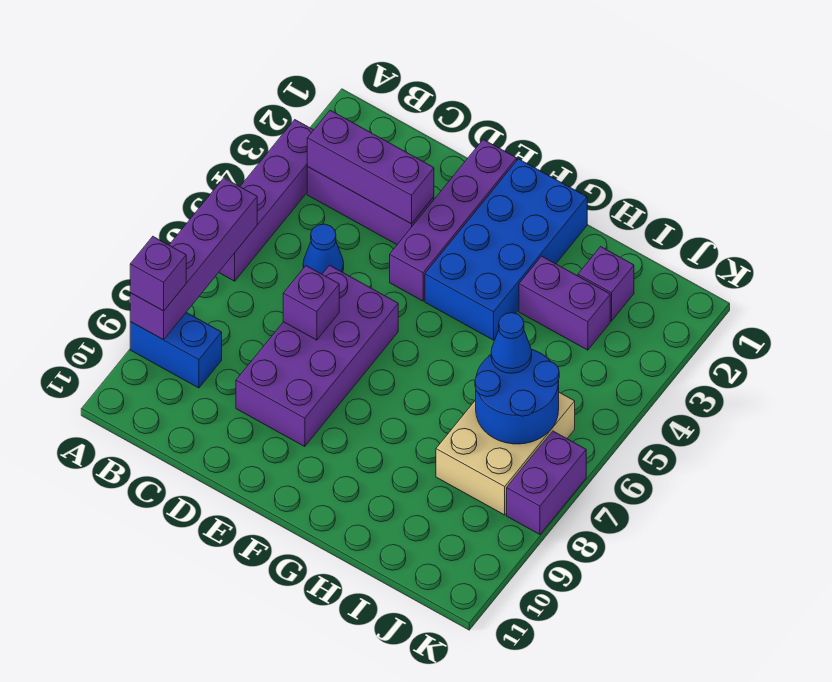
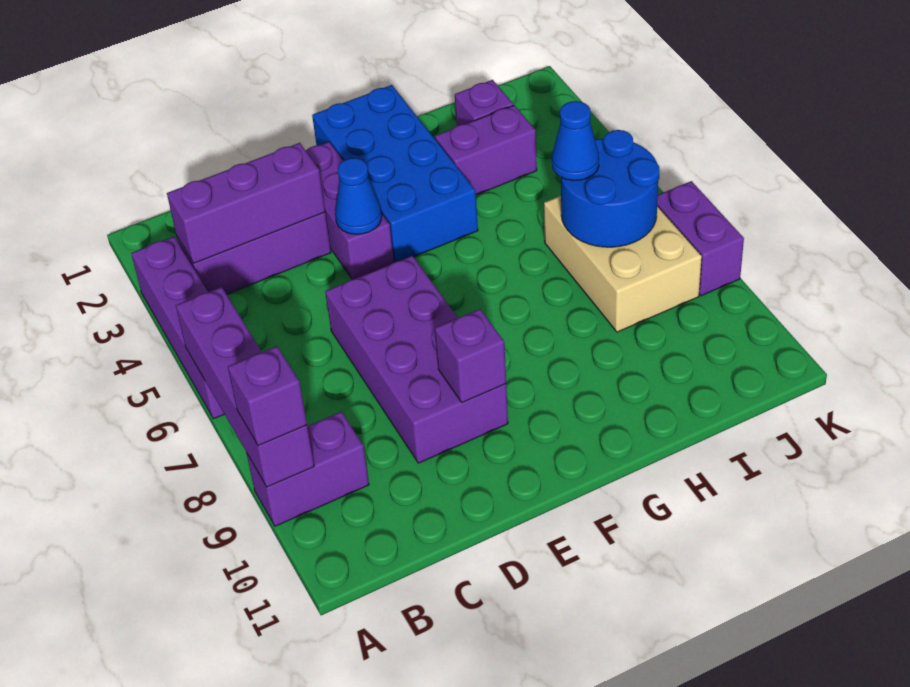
blue 1x2 brick [130,313,222,388] -> purple 1x2 brick [247,412,369,526]
blue 1x1 cone [303,224,344,274] -> blue 1x1 cone moved to [335,158,382,234]
purple 1x1 brick [283,266,339,340] -> purple 1x1 brick moved to [435,309,506,402]
purple 1x4 brick [390,140,517,301] -> purple 1x3 brick [306,142,394,279]

